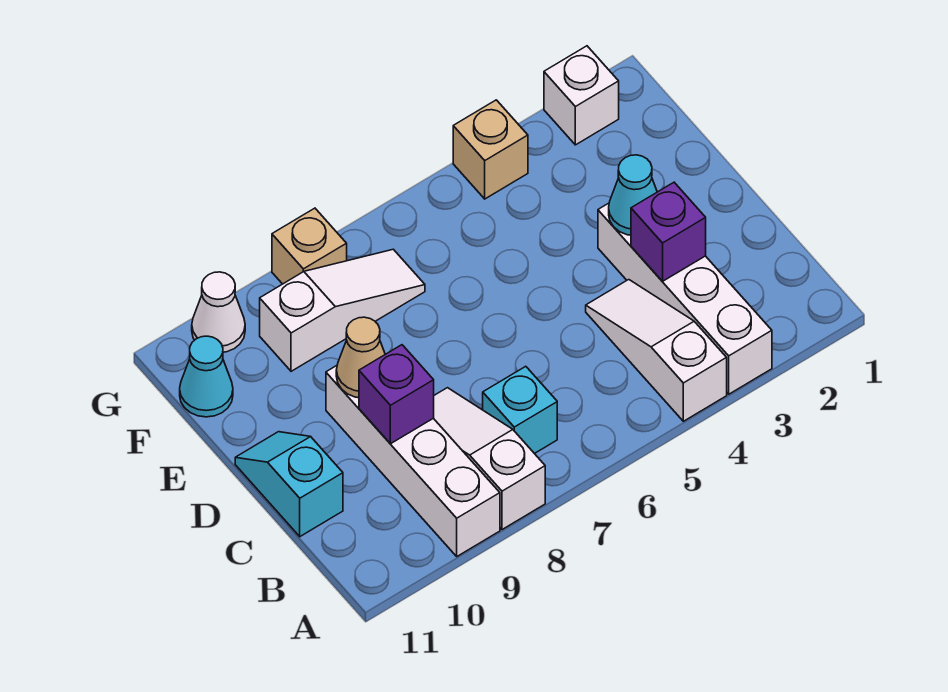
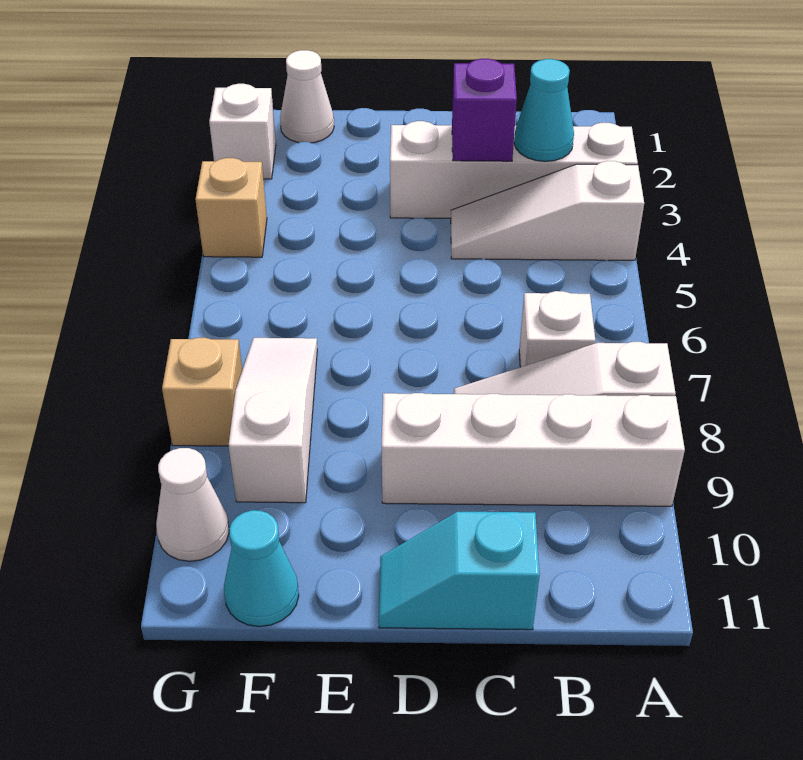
cyan 1x1 brick [483,366,557,454] -> white 1x1 brick [519,291,595,367]
purple 1x1 brick [359,345,434,444] -> none
cyan 1x1 cone [609,155,657,235] -> cyan 1x1 cone moved to [514,59,574,161]
tan 1x1 cone [336,317,385,398] -> none
none -> white 1x1 cone [280,50,334,143]

